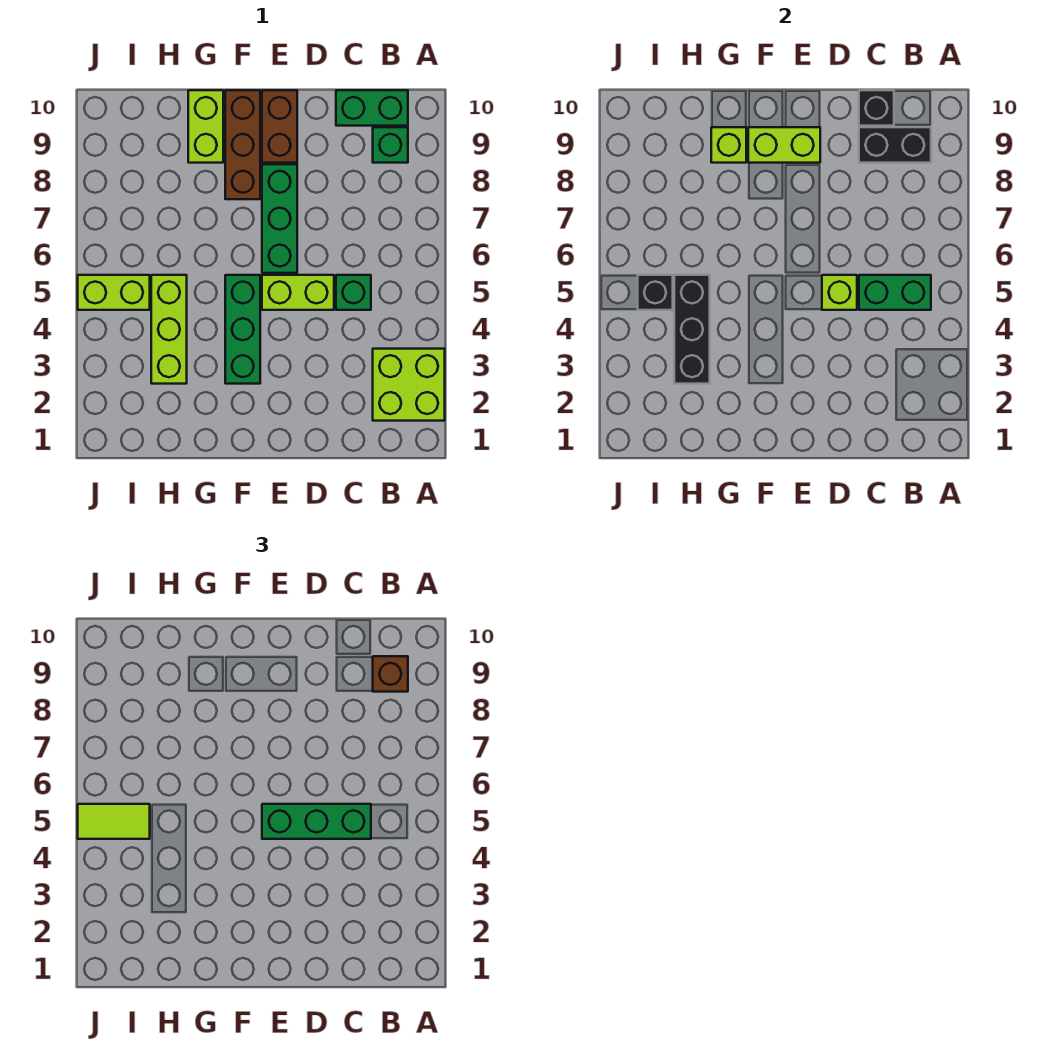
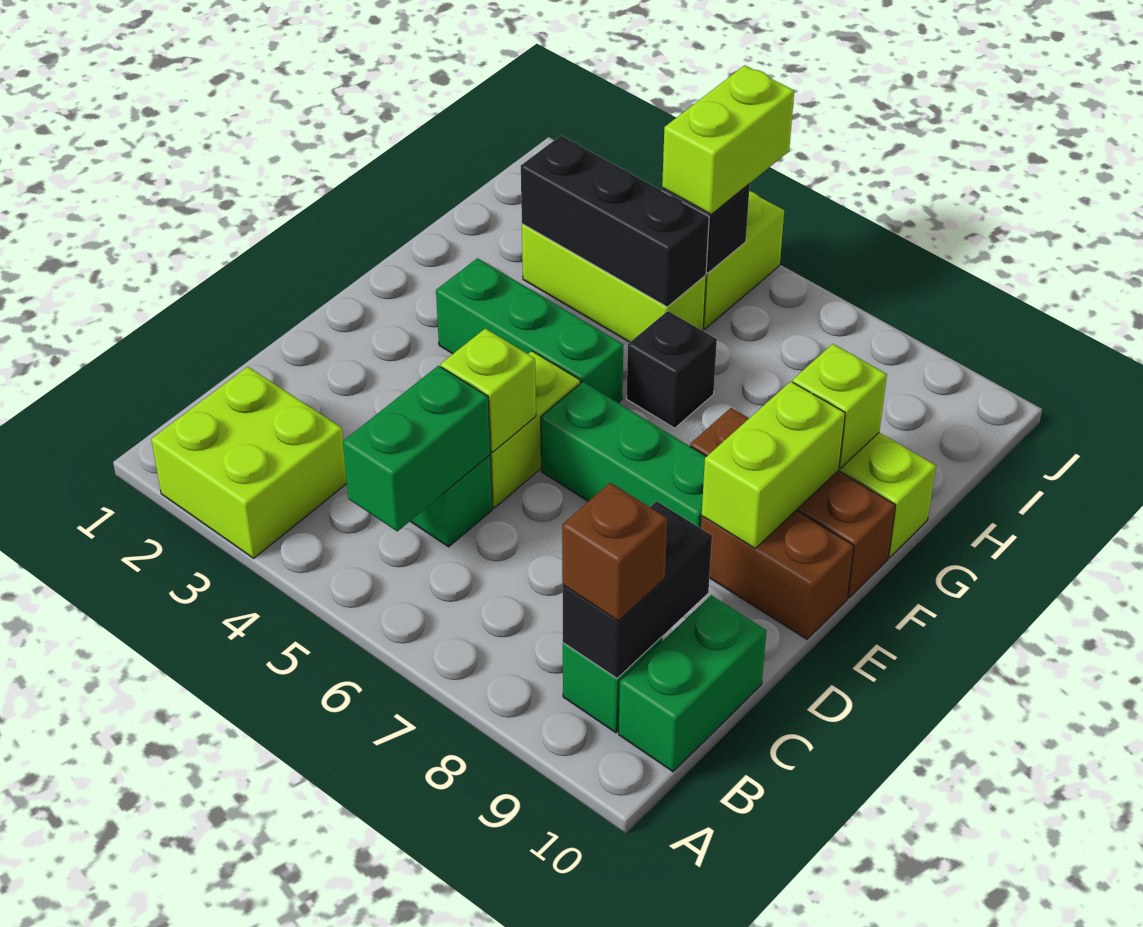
green 1x3 brick [262,804,371,839] -> none
black 1x1 brick [859,90,894,126] -> black 1x1 brick moved to [627,311,717,428]
lime 1x2 tile [78,804,150,839] -> lime 1x2 brick [662,65,794,214]

